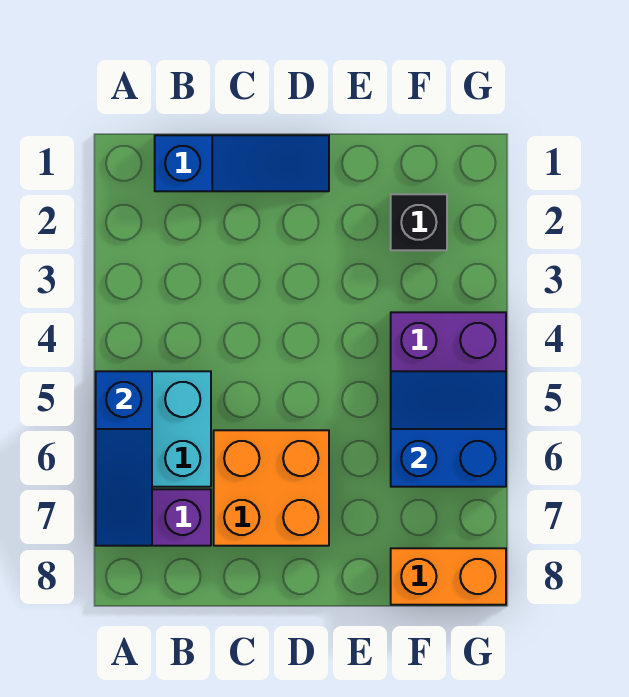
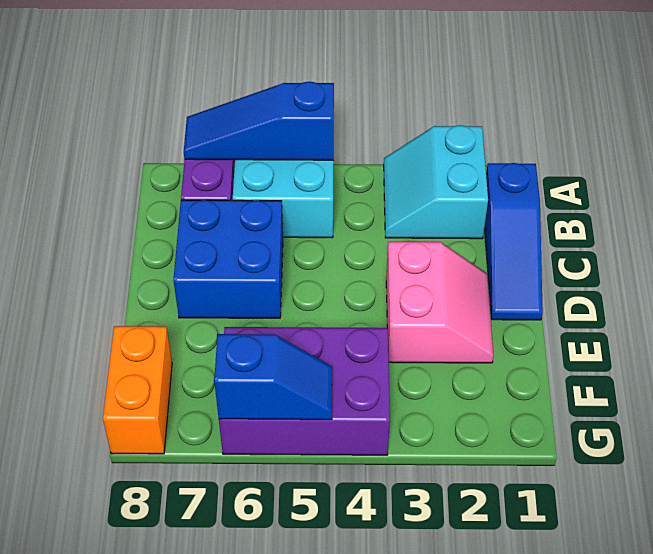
none -> cyan 2x2 slope [384,125,488,239]
orange 2x2 brick [214,430,329,546] -> blue 2x2 brick [173,200,283,318]
none -> pink 2x2 slope [386,242,493,363]
black 1x1 brick [391,194,447,250] -> none
blue 2x2 slope [391,371,506,487] -> blue 1x2 slope [214,334,332,420]

